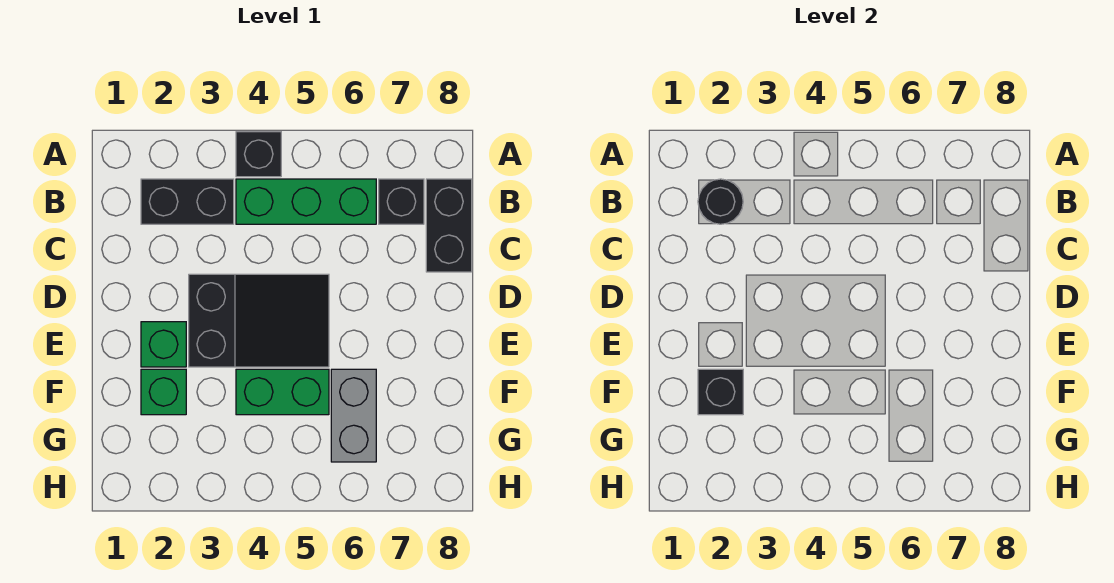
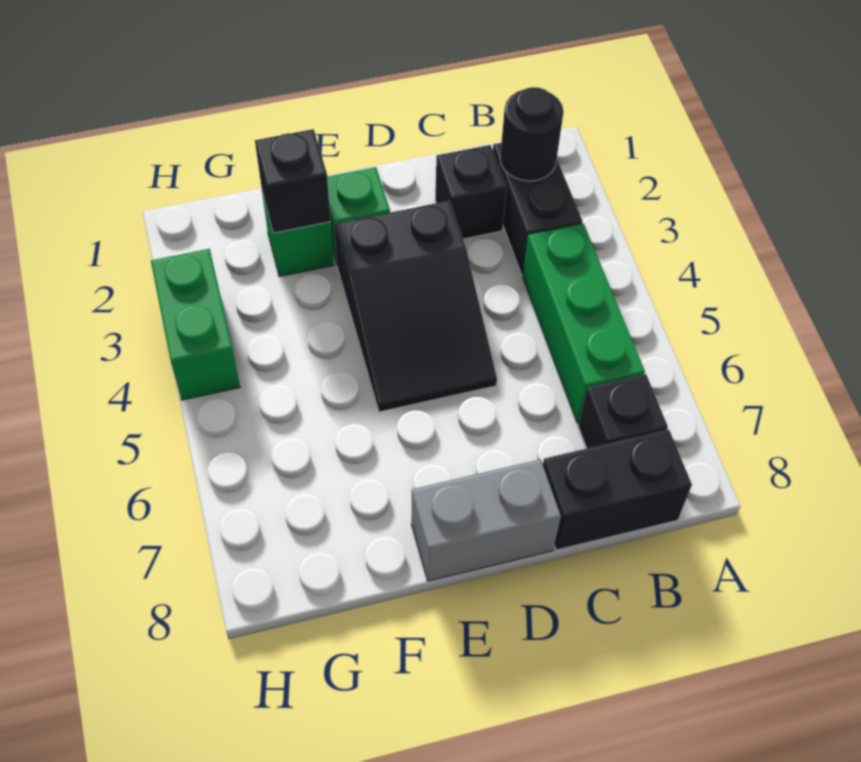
black 1x1 brick [236,132,281,177] -> black 1x1 brick moved to [435,145,507,239]
green 1x2 brick [236,369,329,415] -> green 1x2 brick moved to [151,249,240,400]
grey 1x2 brick [331,369,376,462] -> grey 1x2 brick moved to [411,459,561,581]

